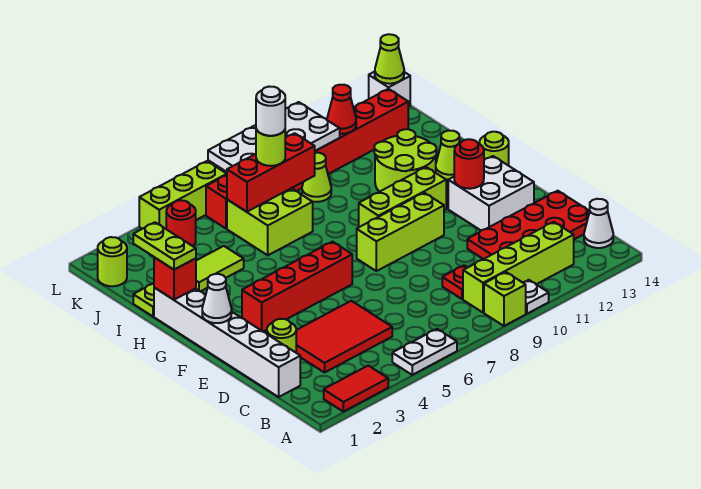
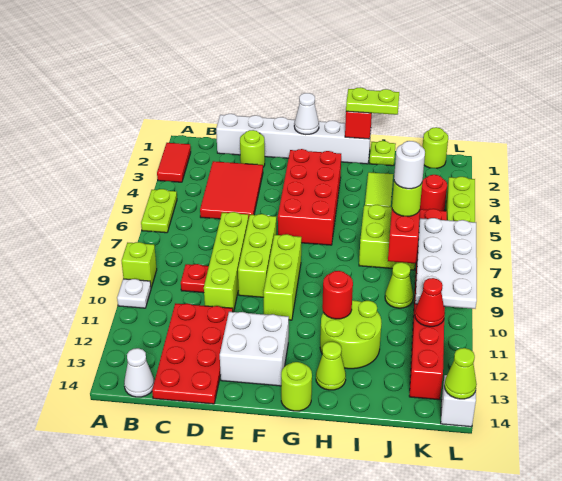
white 1x2 plate [392,329,457,375] -> lime 1x2 plate [141,189,177,233]
lime 1x4 brick [463,222,574,313] -> lime 1x4 brick moved to [204,212,249,312]
red 1x4 brick [242,242,352,332] -> red 2x4 brick [278,149,341,245]
red 1x1 round brick [454,139,484,189] -> red 1x1 round brick moved to [322,271,353,319]
lime 1x3 brick [359,167,446,227] -> lime 1x3 brick moved to [238,214,276,297]

